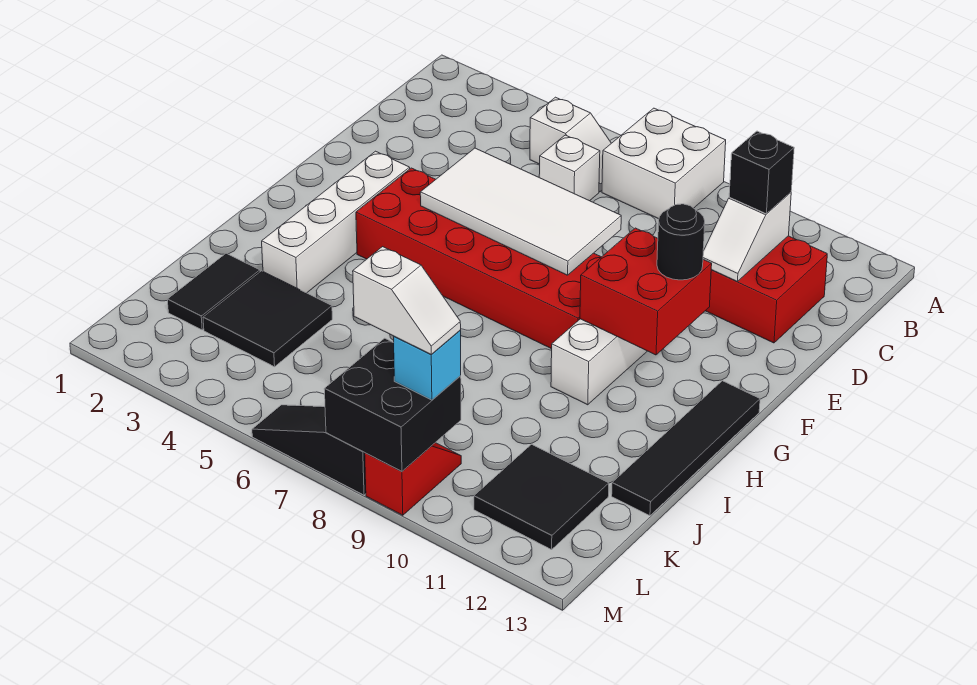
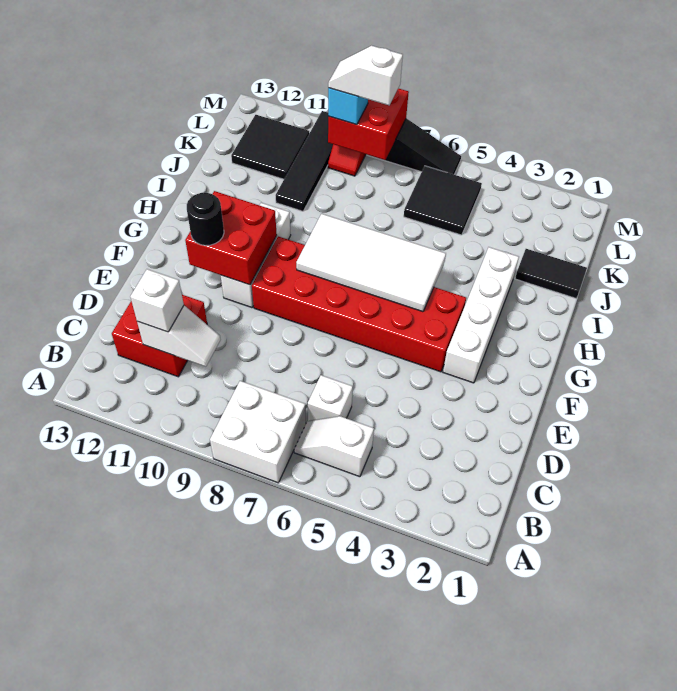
white 1x2 slope [703,193,791,282] -> white 1x2 slope turned to [137,306,221,367]
black 1x1 brick [729,131,794,214] -> white 1x1 brick [130,269,184,332]
white 2x4 tile [420,148,621,275] -> white 2x4 tile moved to [296,214,446,312]
black 1x4 tile [612,381,760,516] -> black 1x4 tile moved to [276,111,333,211]
black 1x2 tile [167,253,260,330] -> black 1x2 tile turned to [515,249,587,298]
black 2x2 tile [203,271,332,367] -> black 2x2 tile moved to [404,166,482,235]
black 2x2 brick [324,338,461,472] -> red 2x2 brick [328,88,409,160]

